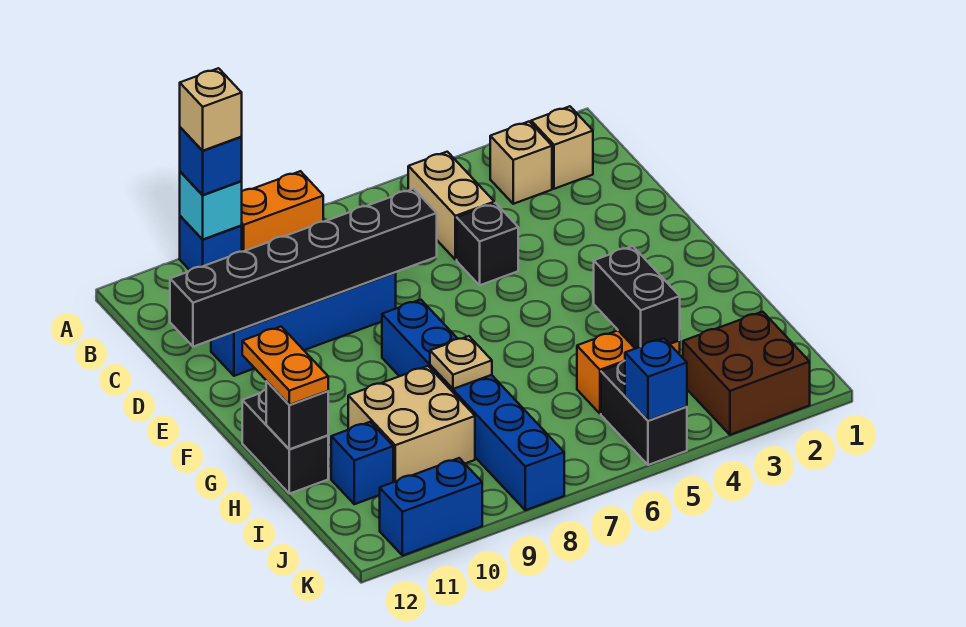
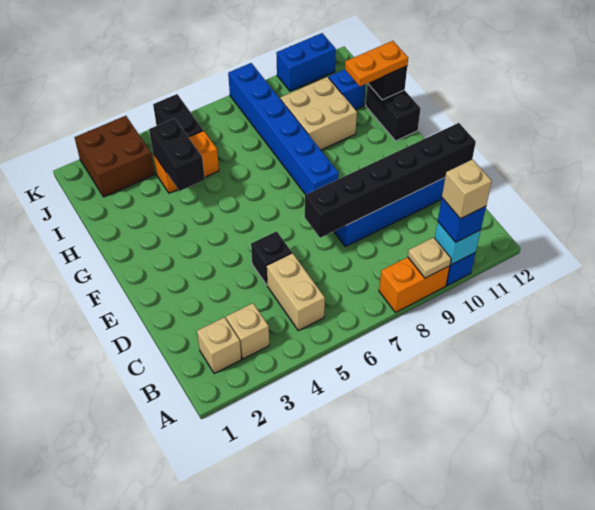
orange 1x2 plate [242,327,328,405] -> orange 1x2 plate turned to [345,41,408,86]
tan 1x1 plate [430,336,492,389] -> tan 1x1 plate moved to [408,237,451,278]
blue 1x1 brick [625,338,687,421] -> none

